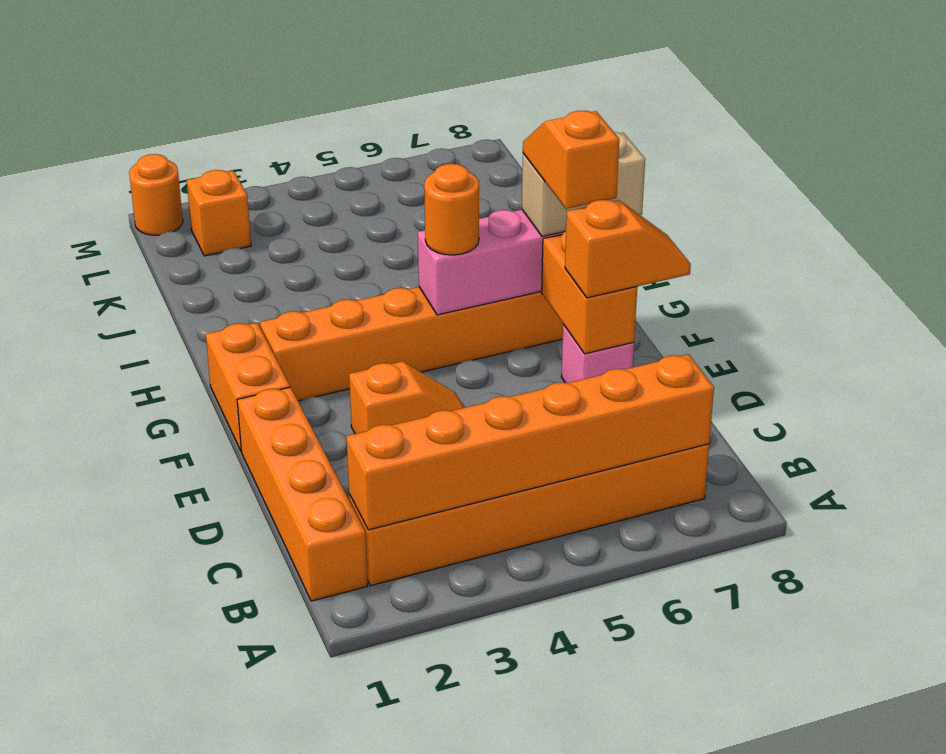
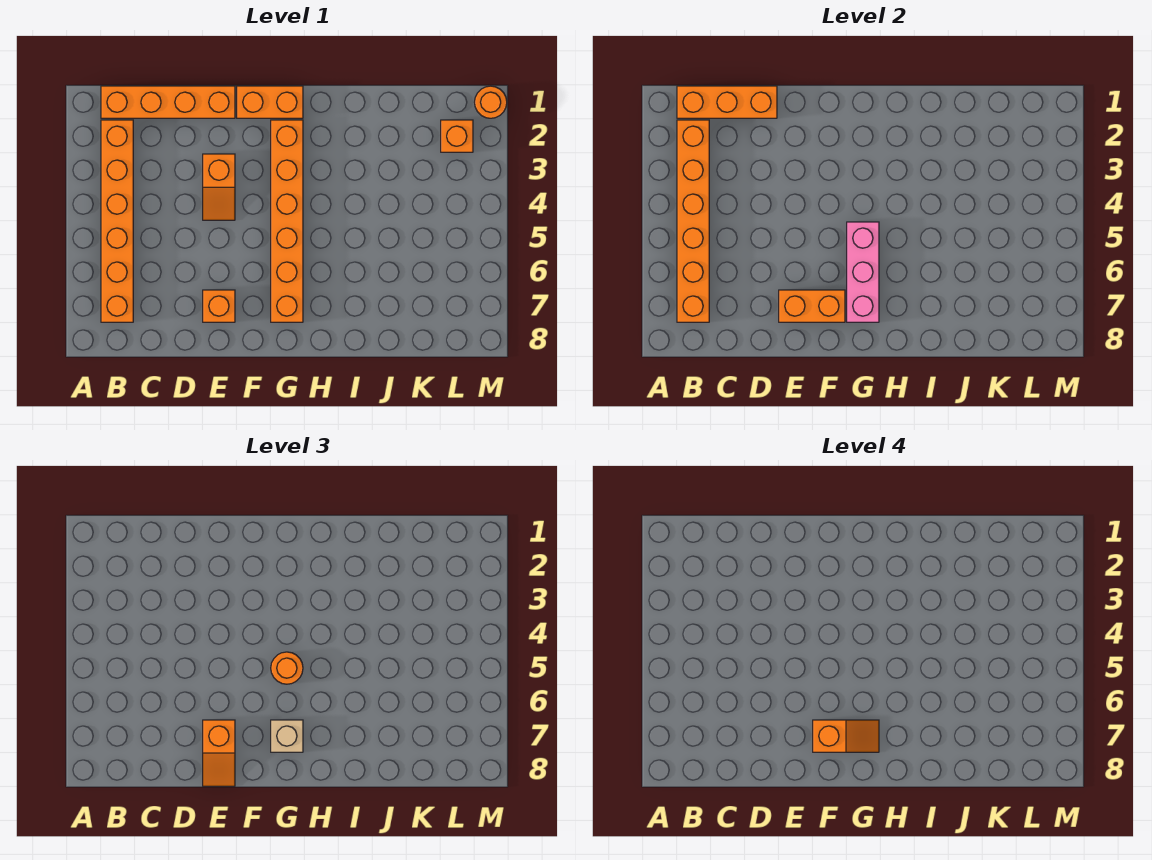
none -> orange 1x3 brick [677,86,777,118]
pink 1x1 brick [561,325,634,383] -> orange 1x1 brick [203,290,235,322]
tan 1x2 brick [522,132,645,237] -> tan 1x1 brick [271,720,303,752]

